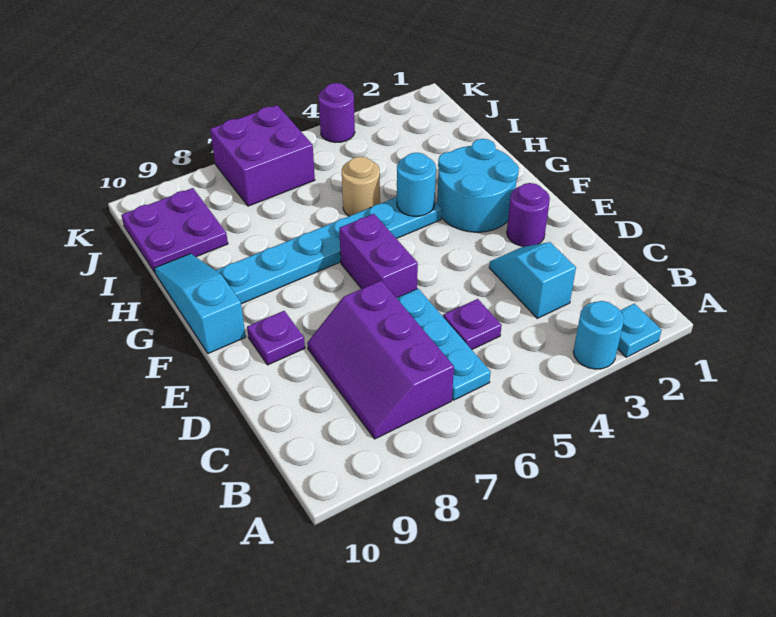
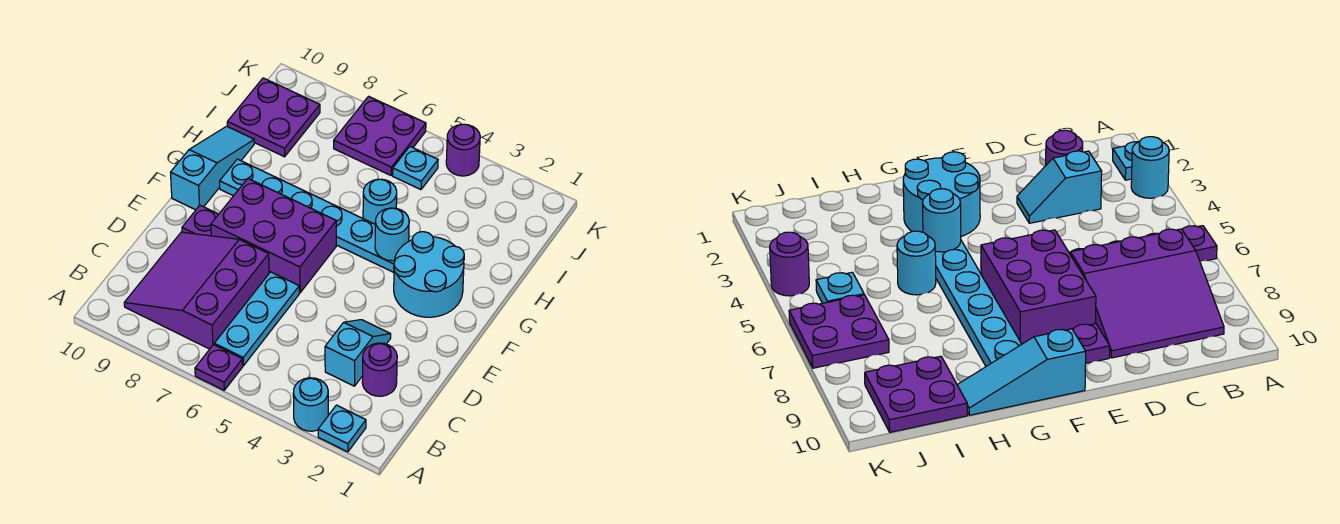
purple 2x3 slope [307,281,454,439] -> purple 3x3 slope [124,232,269,349]
purple 1x1 plate [443,299,502,350] -> purple 1x1 plate moved to [195,345,243,390]
purple 1x1 round brick [507,183,550,247] -> purple 1x1 round brick moved to [362,343,397,396]
purple 1x2 brick [339,214,418,298] -> purple 2x3 brick [211,179,336,293]
tan 1x1 round brick [342,157,380,216] -> cyan 1x1 round brick [363,179,397,224]
none -> cyan 1x1 plate [393,147,438,190]
purple 2x2 brick [210,105,315,206] -> purple 2x2 plate [334,96,426,175]

